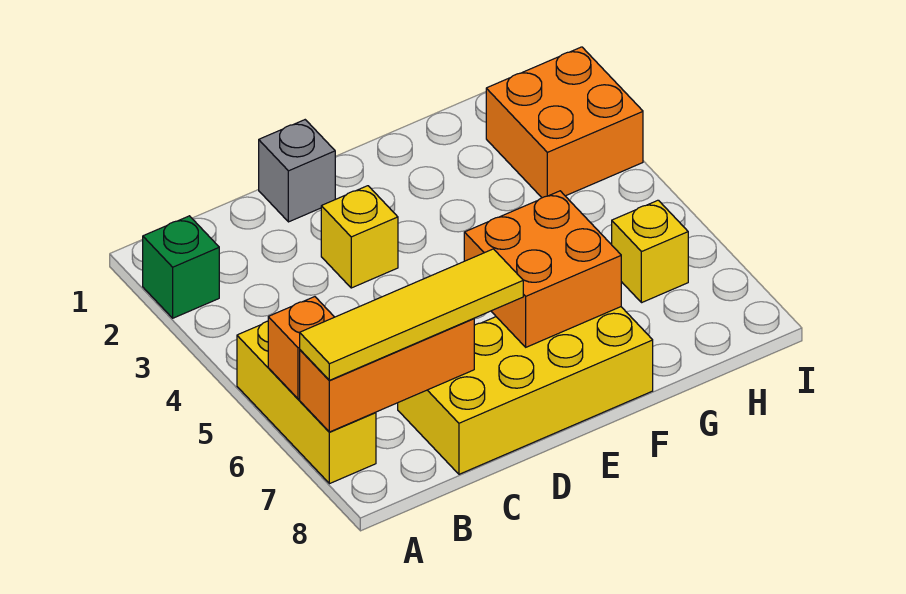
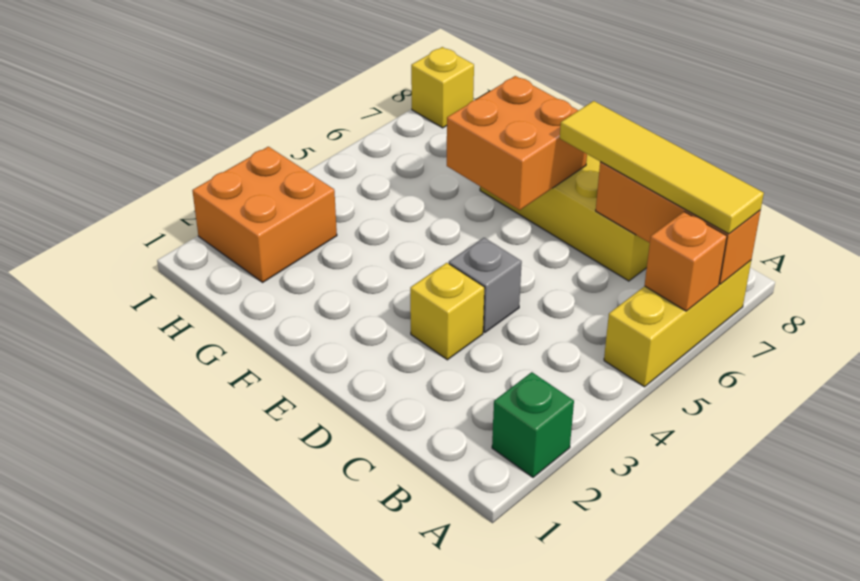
grey 1x1 brick [259,120,335,222] -> grey 1x1 brick moved to [449,238,522,332]
yellow 1x1 brick [612,200,688,303] -> yellow 1x1 brick moved to [411,47,474,128]

